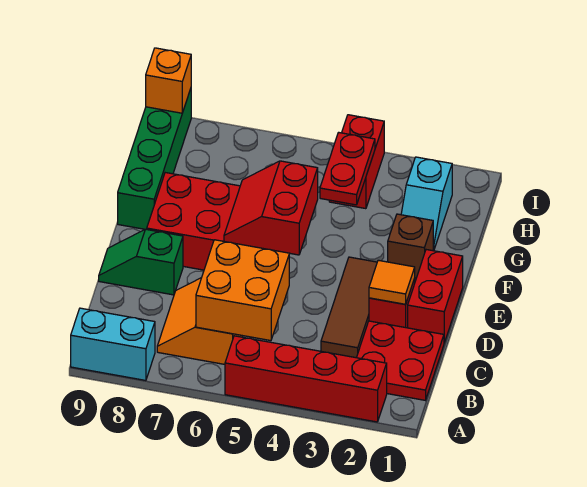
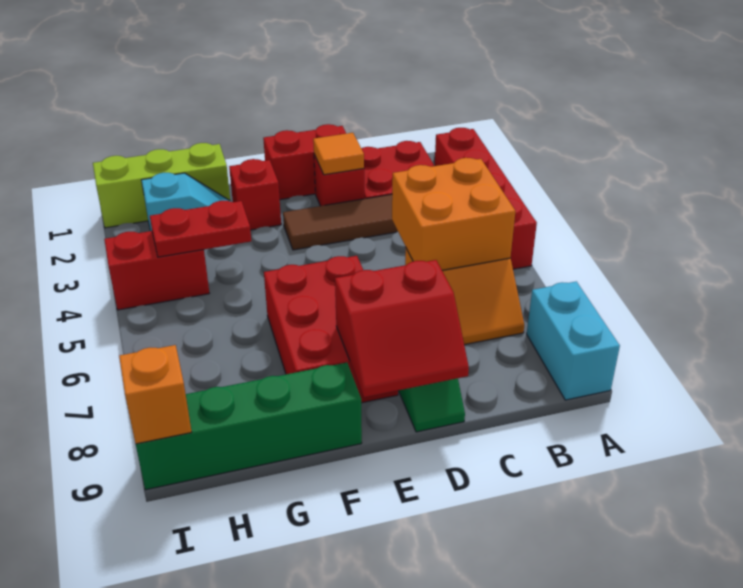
red 2x2 slope [224,161,318,255] -> red 2x2 slope moved to [335,260,469,397]
brown 1x1 brick [388,214,433,278] -> red 1x1 brick [229,159,281,230]
none -> lime 1x3 brick [93,143,230,228]

